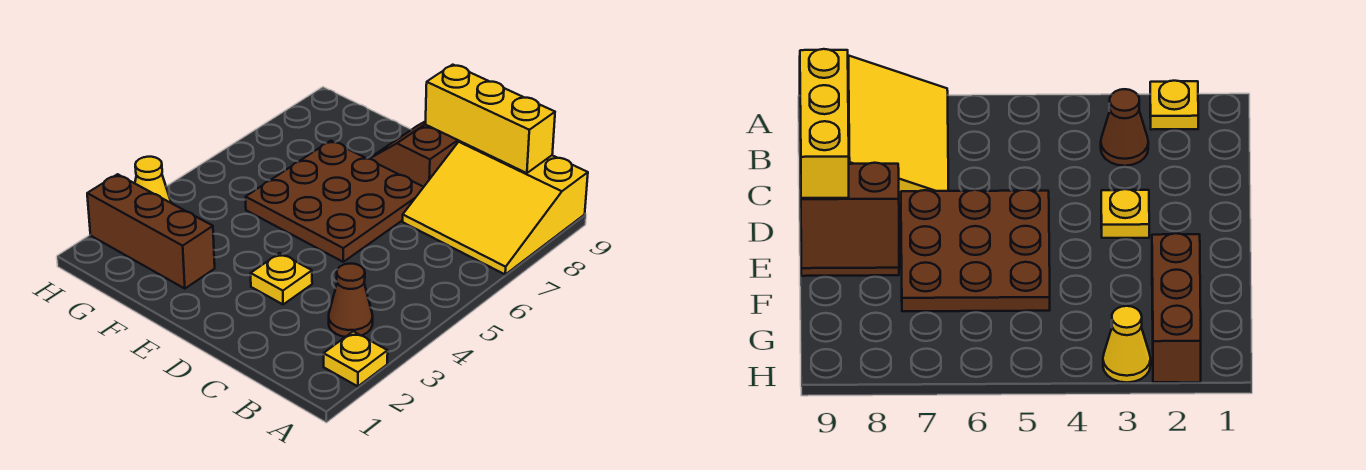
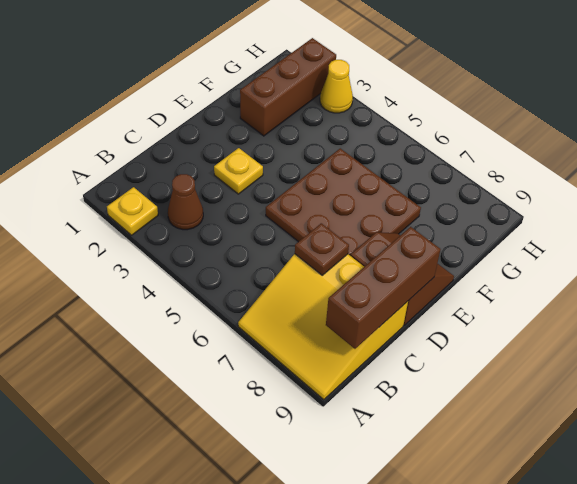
yellow 3x3 slope [403,141,588,274] -> yellow 3x3 slope turned to [238,254,408,400]
yellow 1x3 brick [425,65,555,173] -> brown 1x3 brick [326,227,441,349]
none -> brown 1x1 plate [295,223,349,275]

